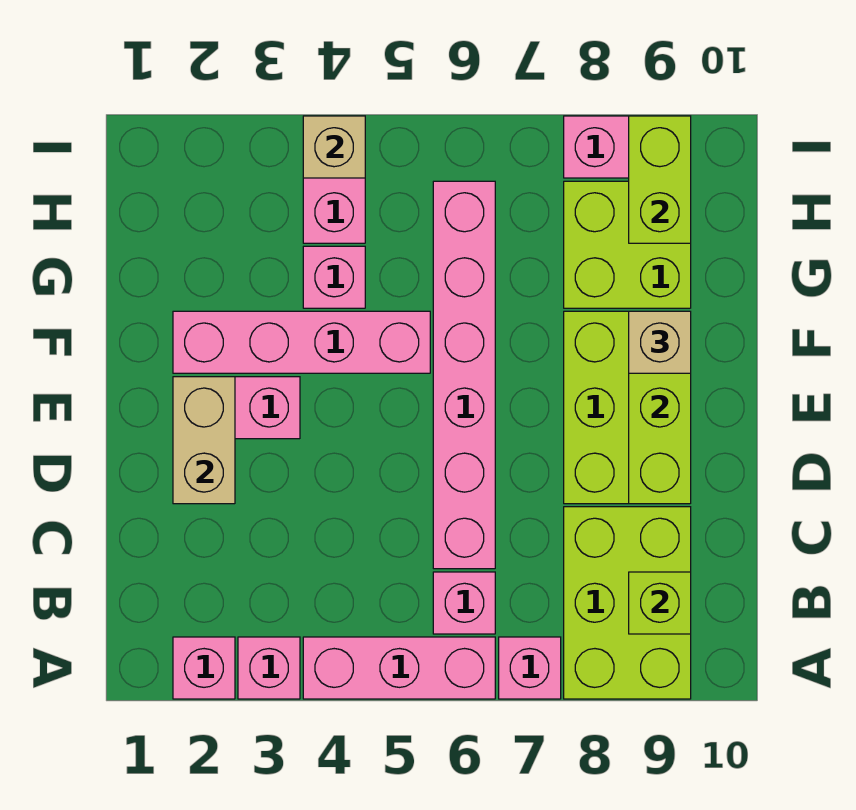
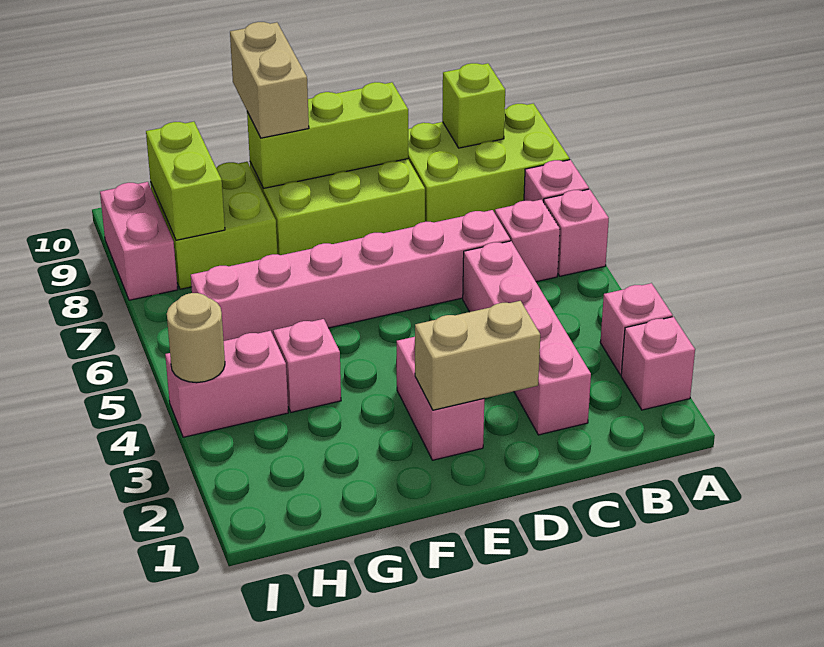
pink 1x3 brick [303,637,495,699] -> pink 1x1 brick [544,189,609,276]
pink 1x4 brick [173,311,430,373] -> pink 1x4 brick moved to [463,241,591,435]
tan 1x1 brick [629,311,691,373] -> tan 1x2 brick [230,22,309,138]
lime 1x2 brick [629,116,691,243] -> lime 1x2 brick turned to [146,122,225,240]
tan 1x1 brick [303,116,365,178] -> tan 1x1 round brick [167,293,225,383]

